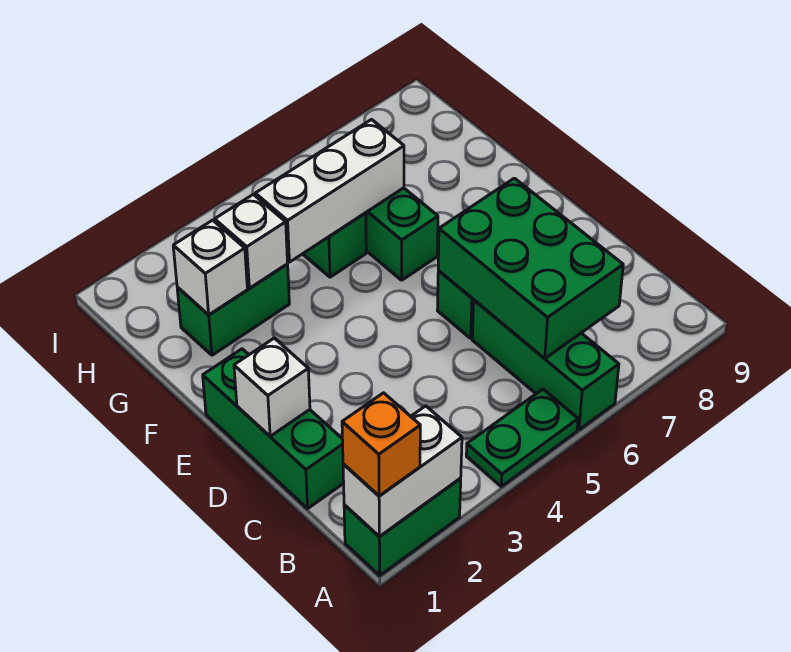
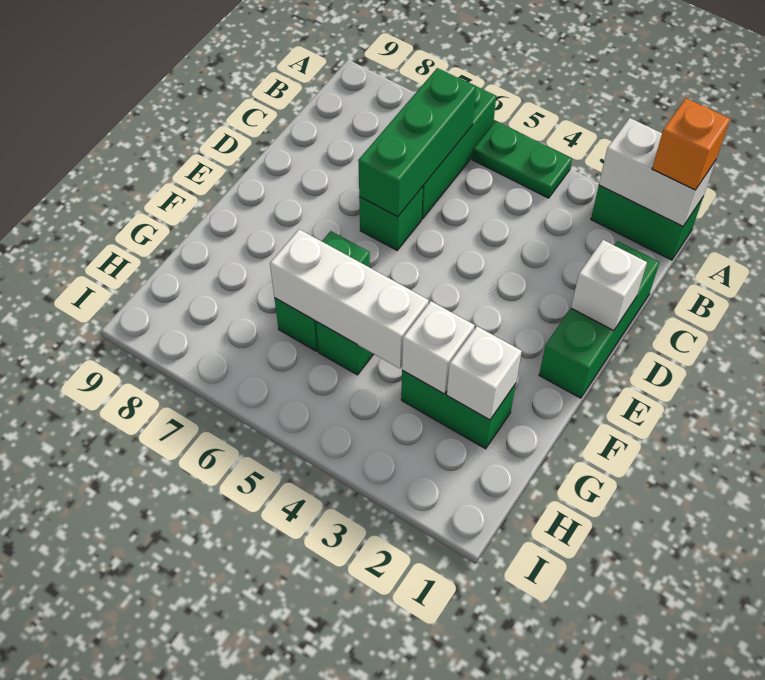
green 2x3 brick [438,178,623,359] -> green 1x3 brick [358,68,476,217]

